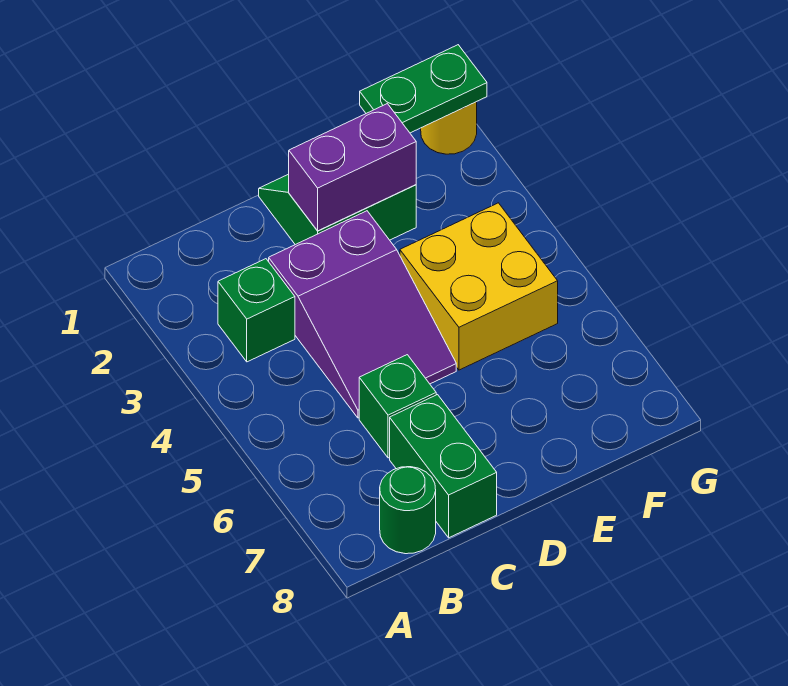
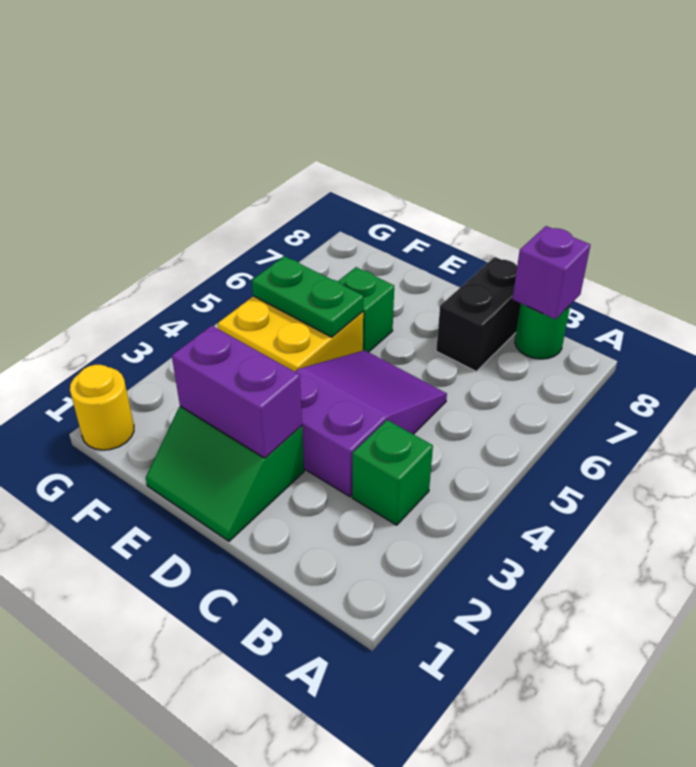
none -> purple 1x1 brick [513,226,590,319]
green 1x1 brick [359,355,436,458] -> green 1x1 brick moved to [338,267,394,352]
green 1x2 brick [390,395,497,538] -> black 1x2 brick [436,257,521,371]
green 1x2 plate [360,45,487,133] -> green 1x2 plate moved to [252,256,363,337]

